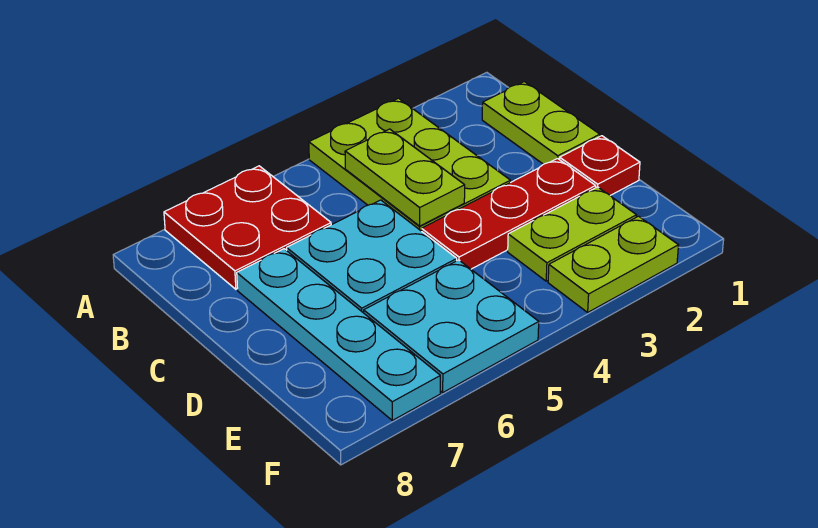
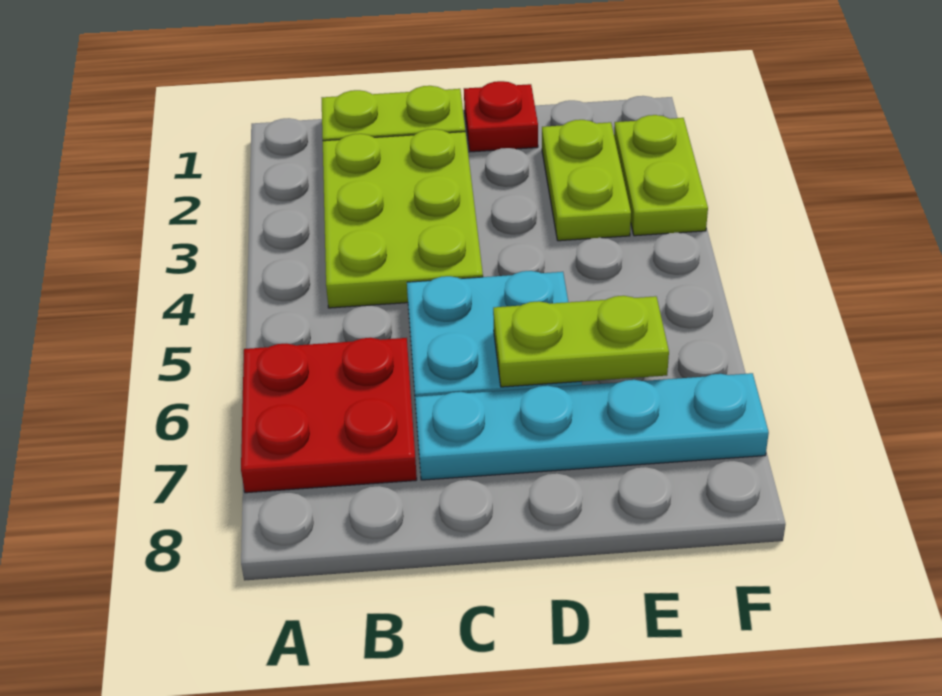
lime 2x3 plate [309,98,510,231] -> lime 2x3 plate turned to [323,129,483,308]
lime 1x2 plate [345,129,465,226] -> lime 1x2 plate moved to [493,296,669,387]
red 1x3 plate [422,158,596,269] -> none
cyan 2x2 plate [364,260,539,392] -> none

